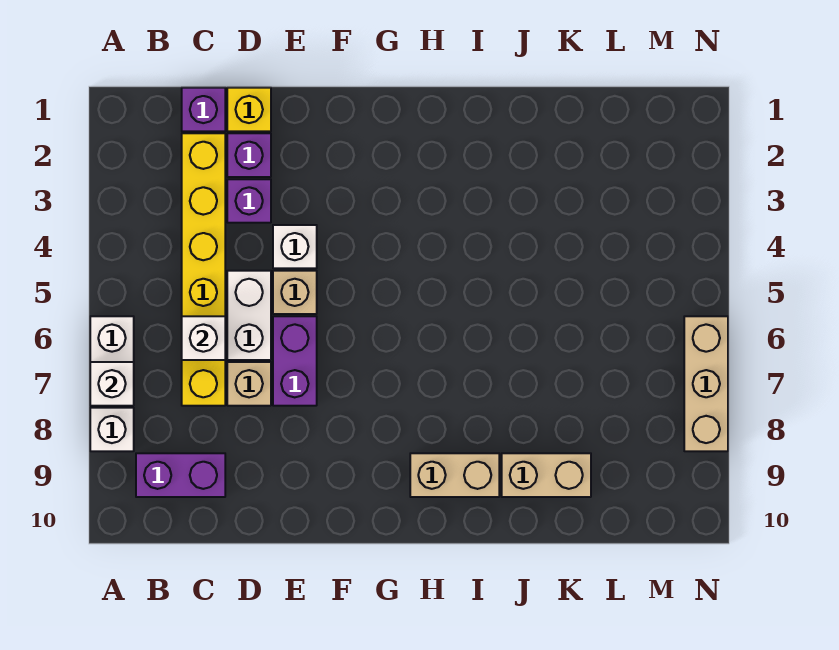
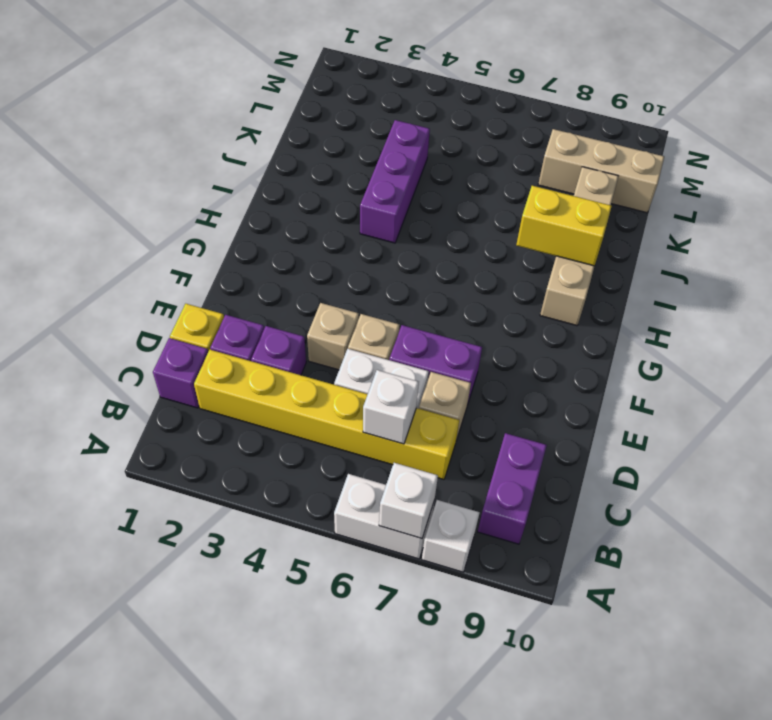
white 1x1 brick [273,225,317,268] -> tan 1x1 brick [307,303,359,370]
none -> purple 1x3 brick [360,120,430,243]
none -> yellow 1x2 brick [516,186,612,266]
tan 1x3 brick [684,316,728,451] -> tan 1x3 brick moved to [538,129,664,213]

